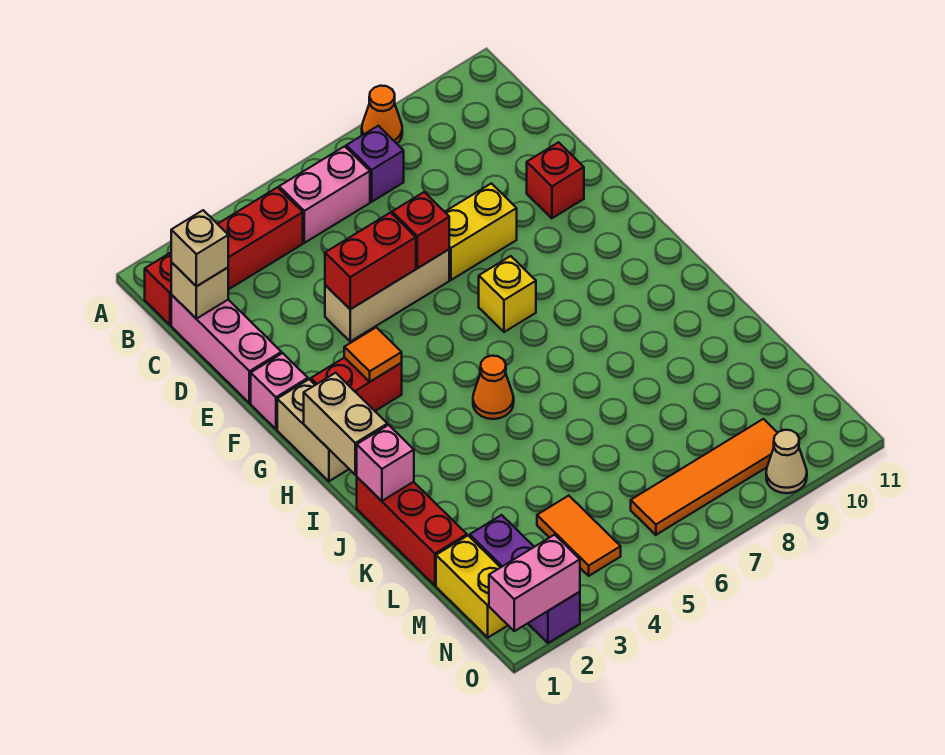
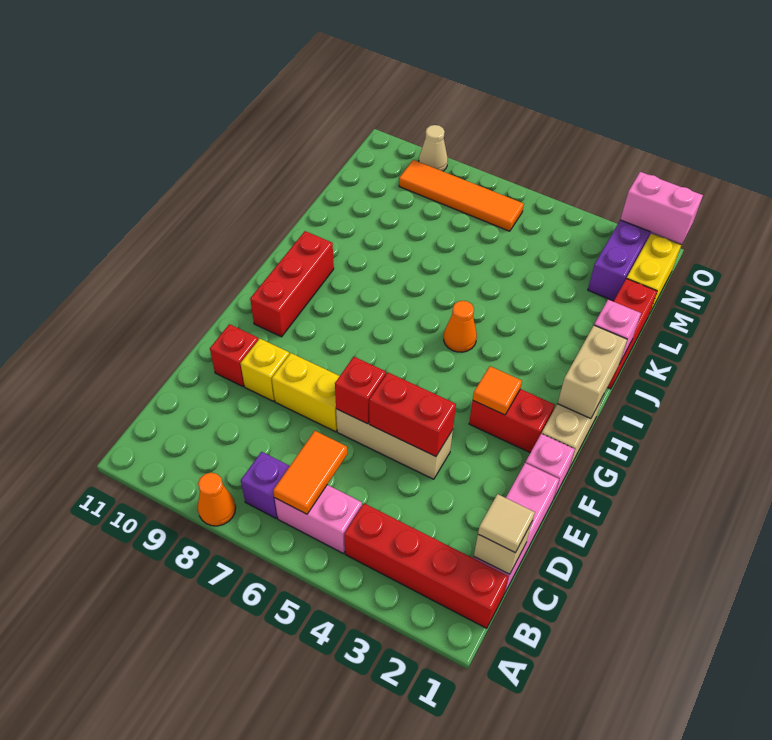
tan 1x1 brick [171,210,228,286] -> tan 1x1 tile [478,494,535,553]
yellow 1x1 brick [479,256,536,332] -> yellow 1x1 brick moved to [240,339,289,401]
none -> red 1x3 brick [250,231,334,337]
orange 1x2 tile [537,496,621,576] -> orange 1x2 tile moved to [273,431,347,514]

